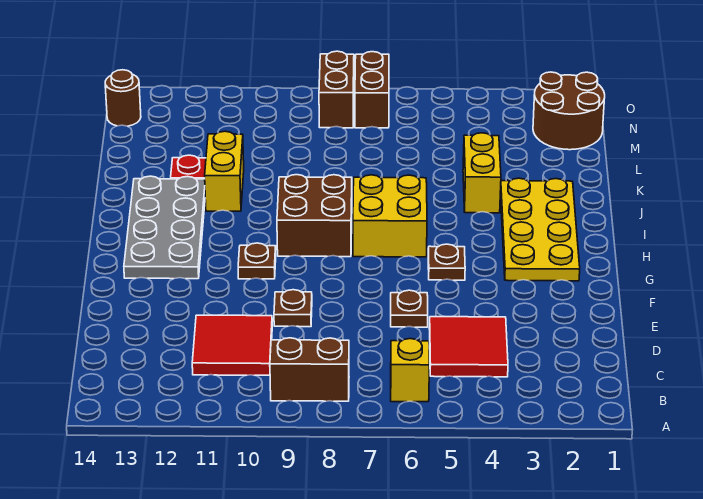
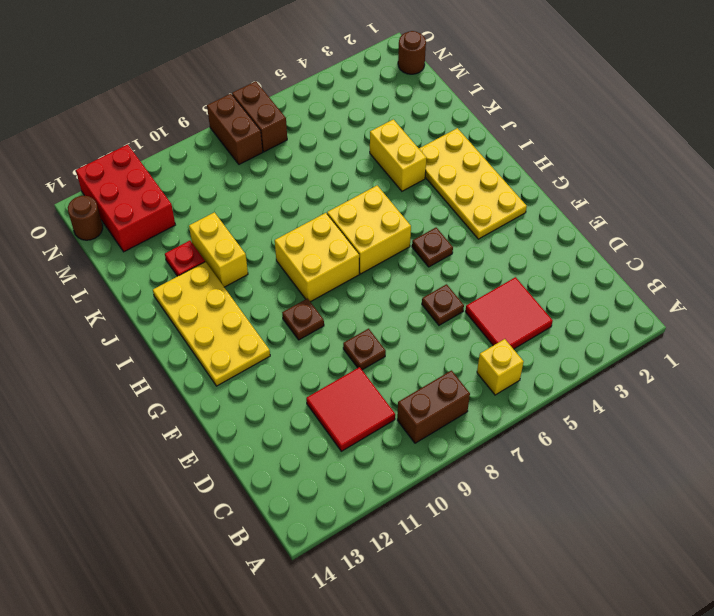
grey 2x4 plate [124,176,205,279] -> yellow 2x4 plate [153,262,270,386]
brown 2x2 brick [277,175,352,257] -> yellow 2x2 brick [275,213,359,302]
brown 2x2 round brick [533,72,605,150] -> brown 1x1 round brick [398,31,426,74]
none -> red 2x3 brick [76,144,175,252]

